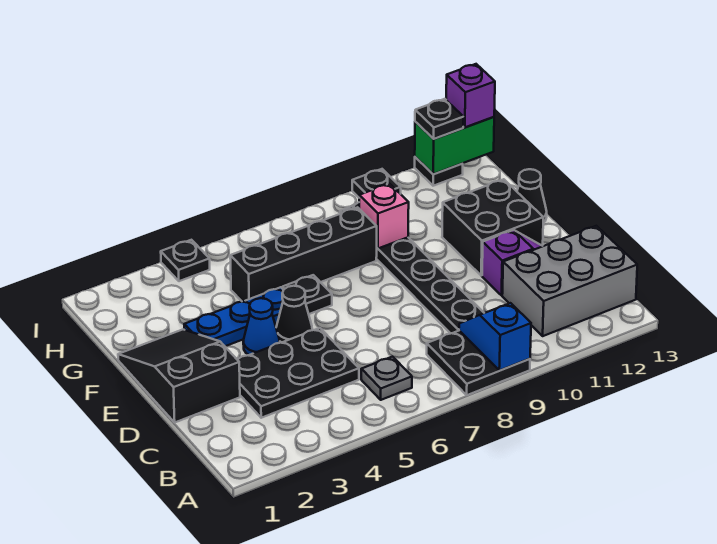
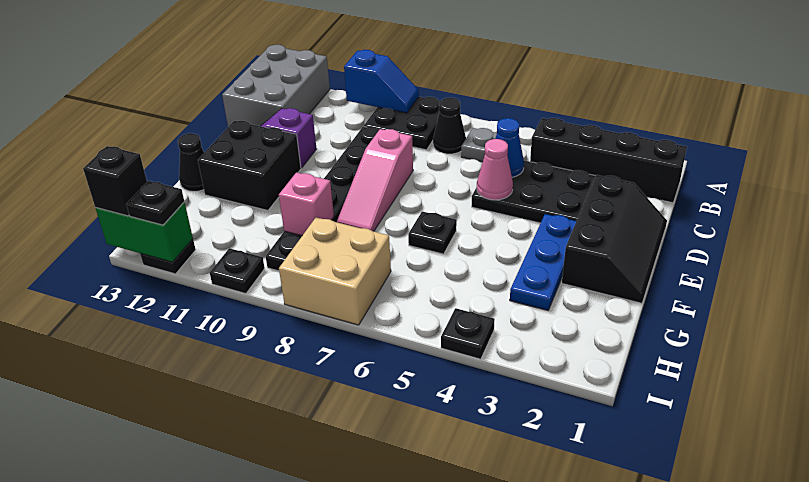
blue 1x2 slope [459,303,531,371] -> blue 1x2 slope turned to [344,50,419,113]
grey 2x3 brick [502,226,637,336] -> grey 2x3 brick turned to [222,45,330,127]
black 2x3 slope [118,330,240,422] -> black 2x3 slope turned to [562,175,667,303]
none -> pink 1x1 cone [477,139,513,200]
none -> pink 1x3 slope [337,129,413,231]
blue 1x1 cone [243,298,280,355] -> blue 1x1 cone moved to [495,118,524,177]
black 1x1 cone [276,286,312,343] -> black 1x1 cone moved to [433,98,466,154]
blue 1x3 plate [184,287,283,346] -> blue 1x3 plate turned to [510,214,576,310]
black 1x4 brick [230,207,377,302] -> black 1x4 brick moved to [530,118,687,203]
none -> tan 2x2 brick [279,217,391,325]
purple 1x1 brick [446,64,495,127] -> black 1x1 brick [83,146,147,216]

